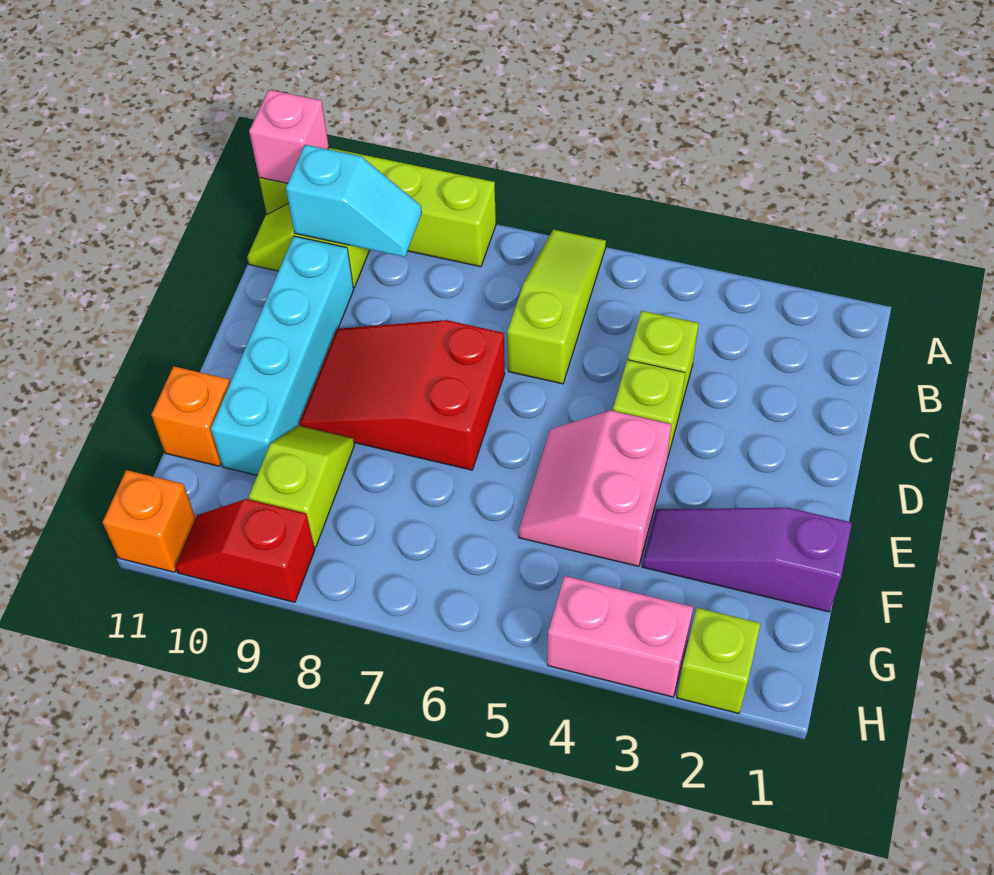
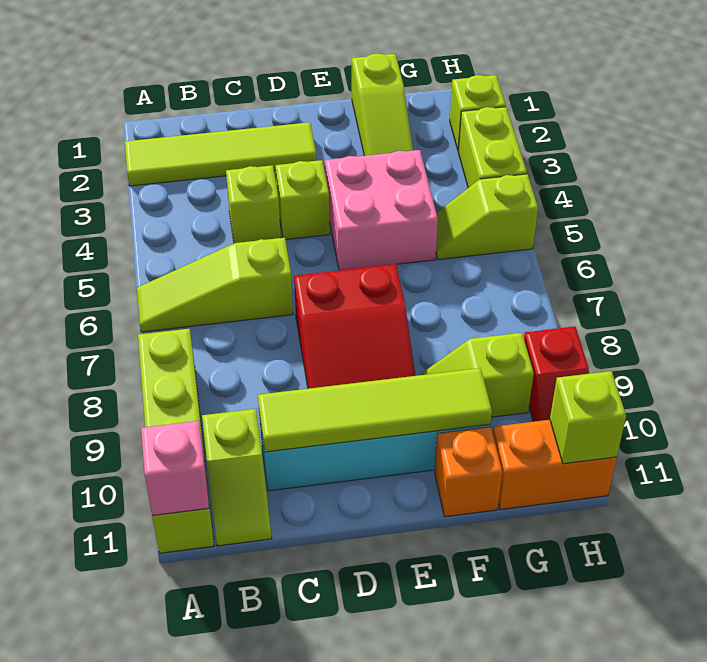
none -> lime 1x4 tile [125,122,316,186]
cyan 1x2 slope [286,145,422,257] -> none
none -> lime 1x4 tile [258,368,492,452]
pink 2x2 slope [518,411,672,566] -> pink 2x2 brick [325,150,438,271]
purple 1x3 slope [642,508,852,612] -> lime 1x3 slope [352,54,413,156]
none -> lime 1x2 slope [436,174,538,260]
pink 1x2 brick [547,576,693,697] -> lime 1x2 brick [458,107,527,188]
orange 1x1 brick [103,470,196,572] -> orange 1x2 brick [493,420,617,510]
none -> lime 1x1 brick [550,371,626,464]

